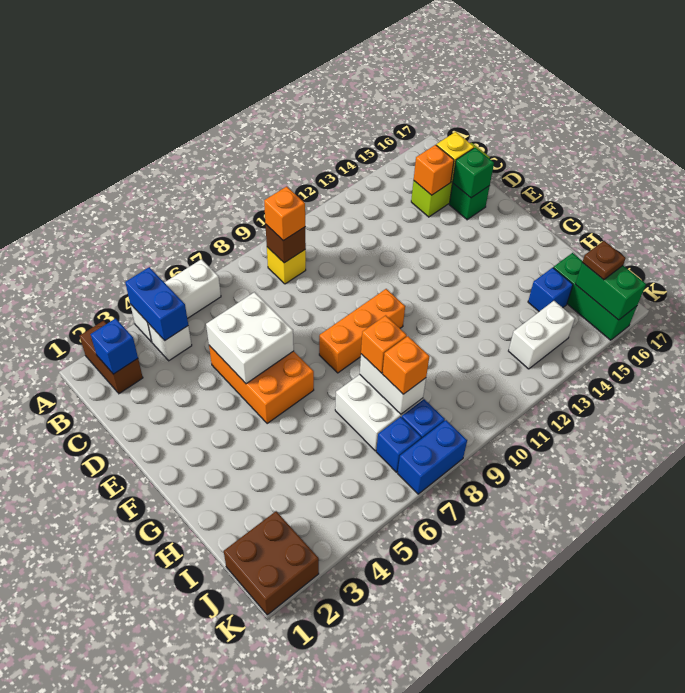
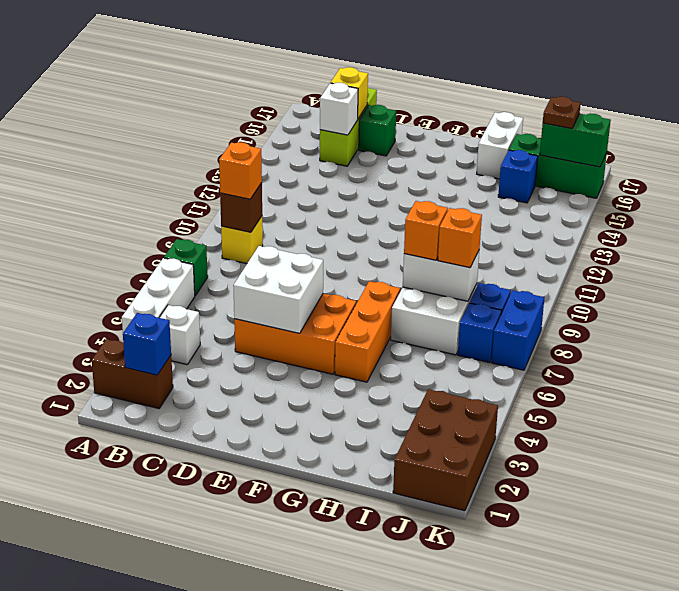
blue 1x2 brick [125,267,188,341] -> none
orange 1x1 brick [414,145,454,195] -> white 1x1 brick [320,83,358,135]
green 1x1 brick [452,148,494,198] -> green 1x1 brick moved to [164,239,208,296]
orange 1x3 brick [319,289,405,373] -> orange 1x3 brick moved to [335,281,400,382]
brown 2x2 brick [224,511,319,615] -> brown 2x3 brick [393,389,498,511]
white 1x2 brick [509,301,575,369] -> white 1x2 brick moved to [477,112,523,179]

